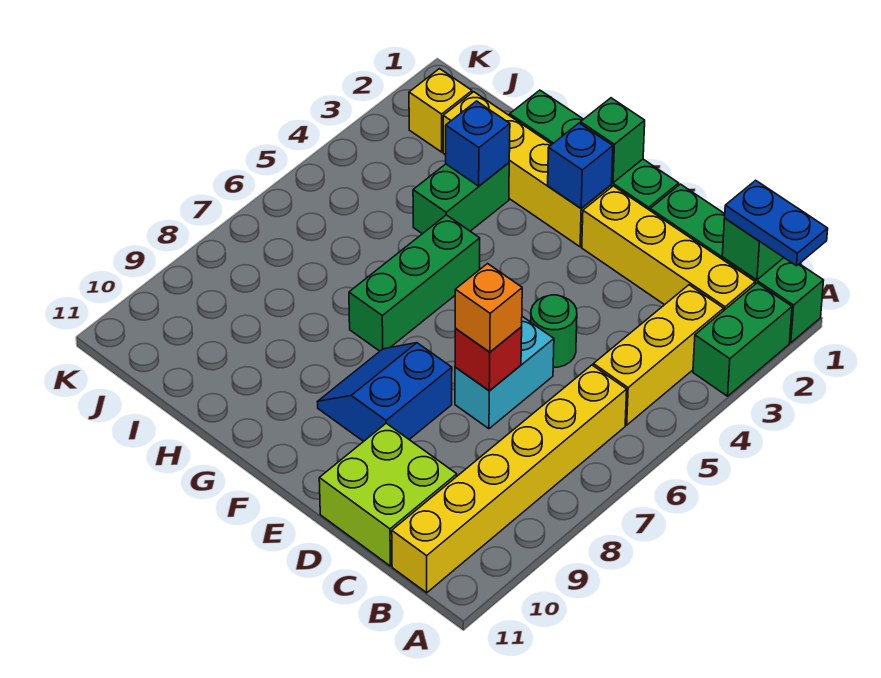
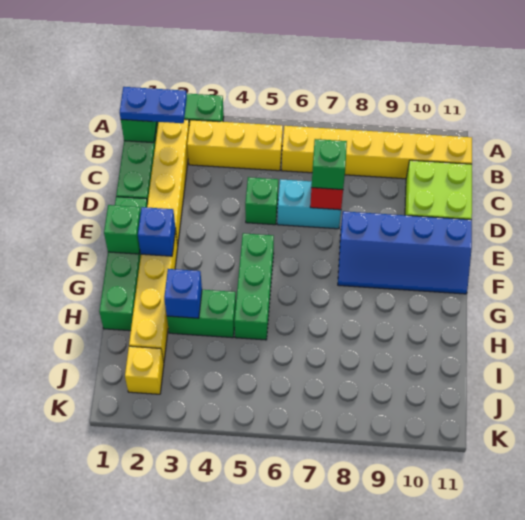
blue 1x2 plate [725,180,828,266] -> blue 1x2 plate turned to [120,87,187,123]
green 1x1 round brick [531,295,577,367] -> green 1x1 brick [245,177,278,225]
orange 1x1 brick [455,264,522,352] -> green 1x1 brick [312,139,347,190]
blue 2x2 slope [318,343,452,441] -> blue 2x4 slope [338,211,472,294]
green 1x3 brick [349,215,480,351] -> green 1x3 brick turned to [234,233,274,340]

